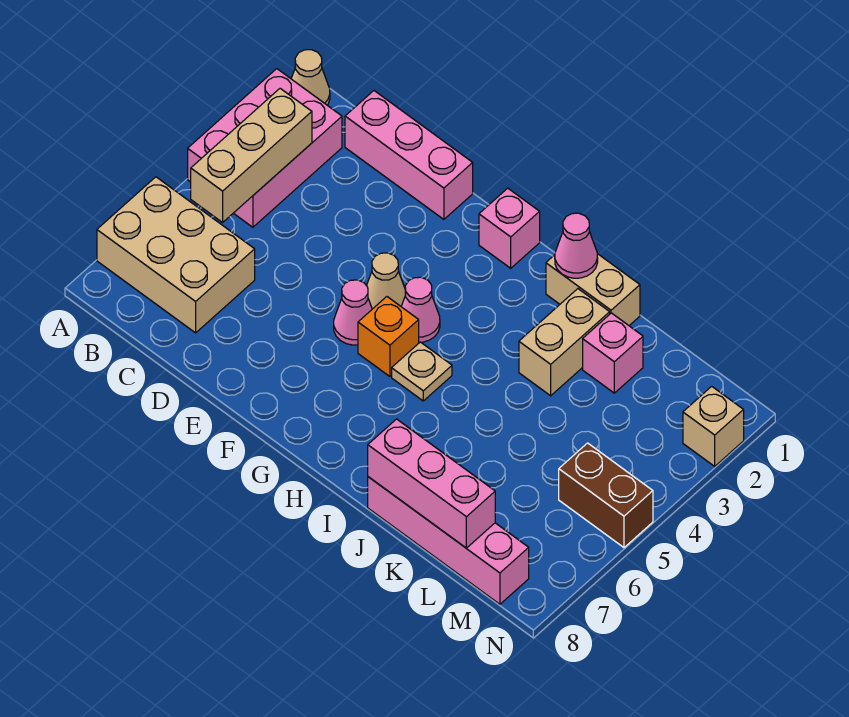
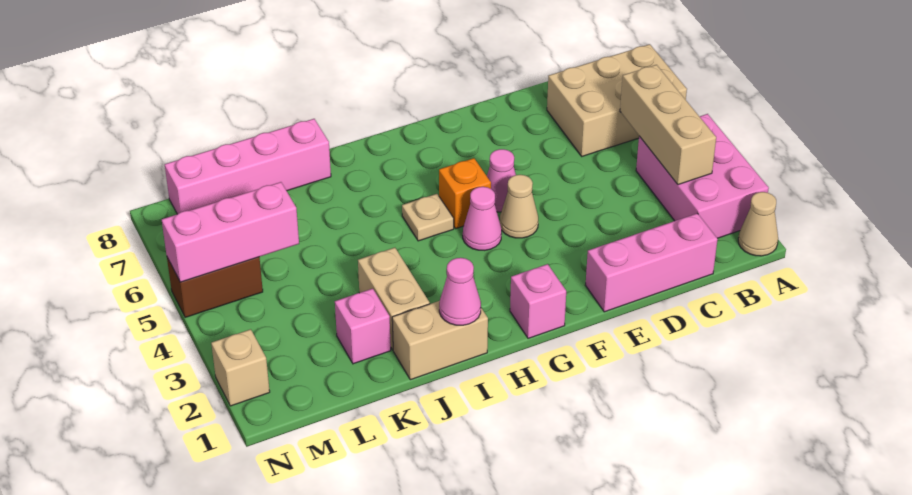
pink 1x3 brick [368,419,495,548] -> pink 1x3 brick moved to [162,182,299,282]

